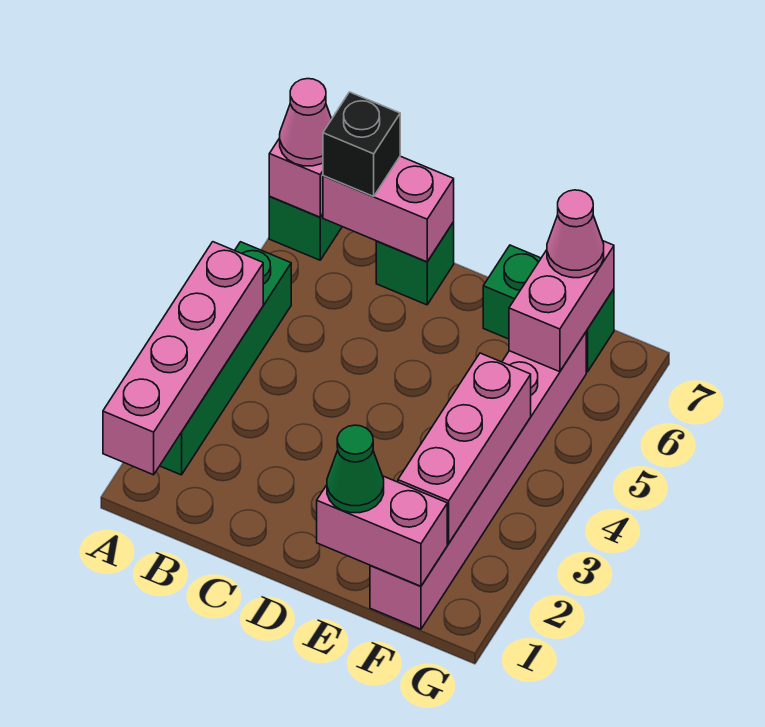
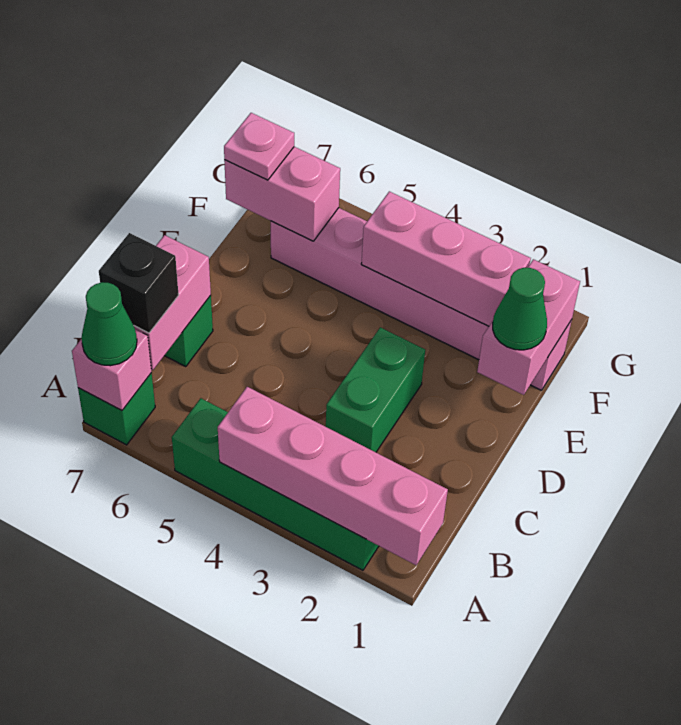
pink 1x1 cone [280,79,331,166] -> green 1x1 cone [81,282,137,366]
green 1x2 brick [483,245,614,372] -> green 1x2 brick moved to [326,327,425,452]
pink 1x1 cone [547,190,604,278] -> pink 1x1 plate [224,113,294,180]

